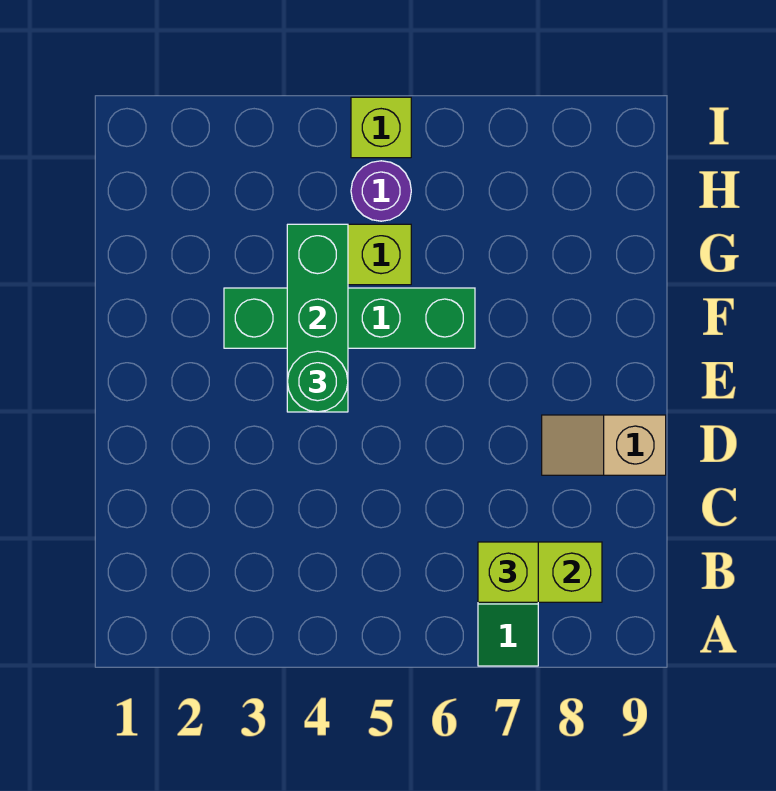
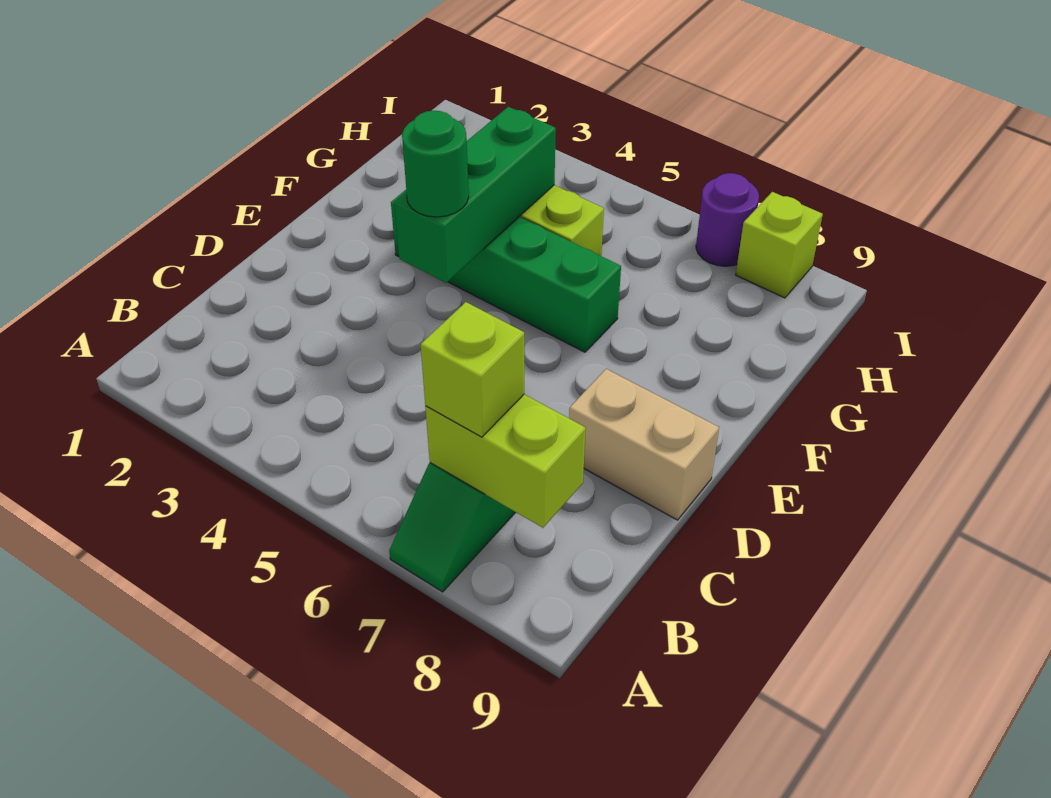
tan 1x2 slope [542,415,666,475] -> tan 1x2 brick [569,369,719,520]
purple 1x1 round brick [351,161,411,221] -> purple 1x1 round brick moved to [696,173,759,266]
lime 1x1 brick [351,97,411,158] -> lime 1x1 brick moved to [736,192,823,298]

